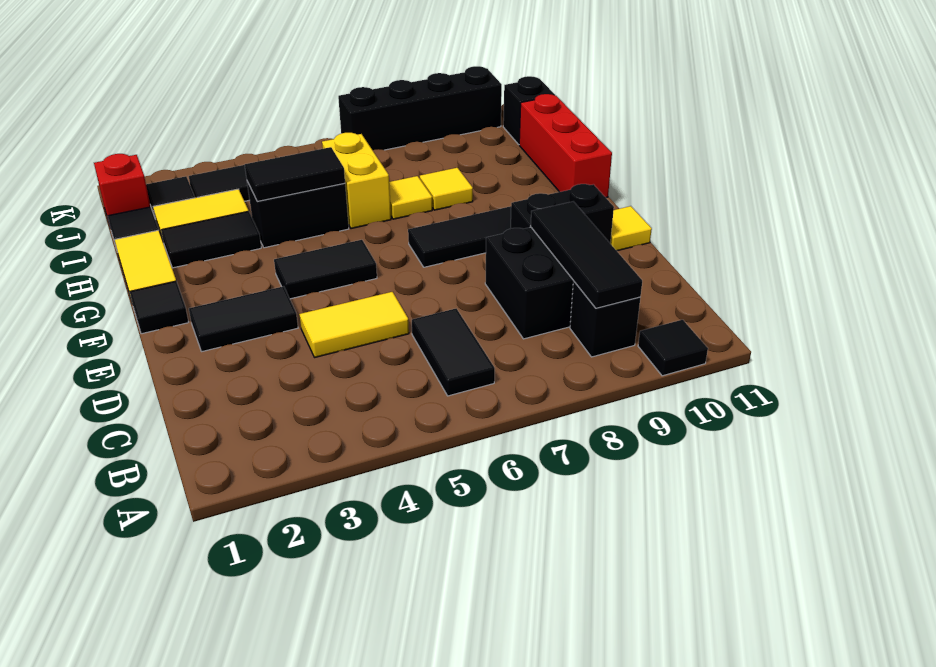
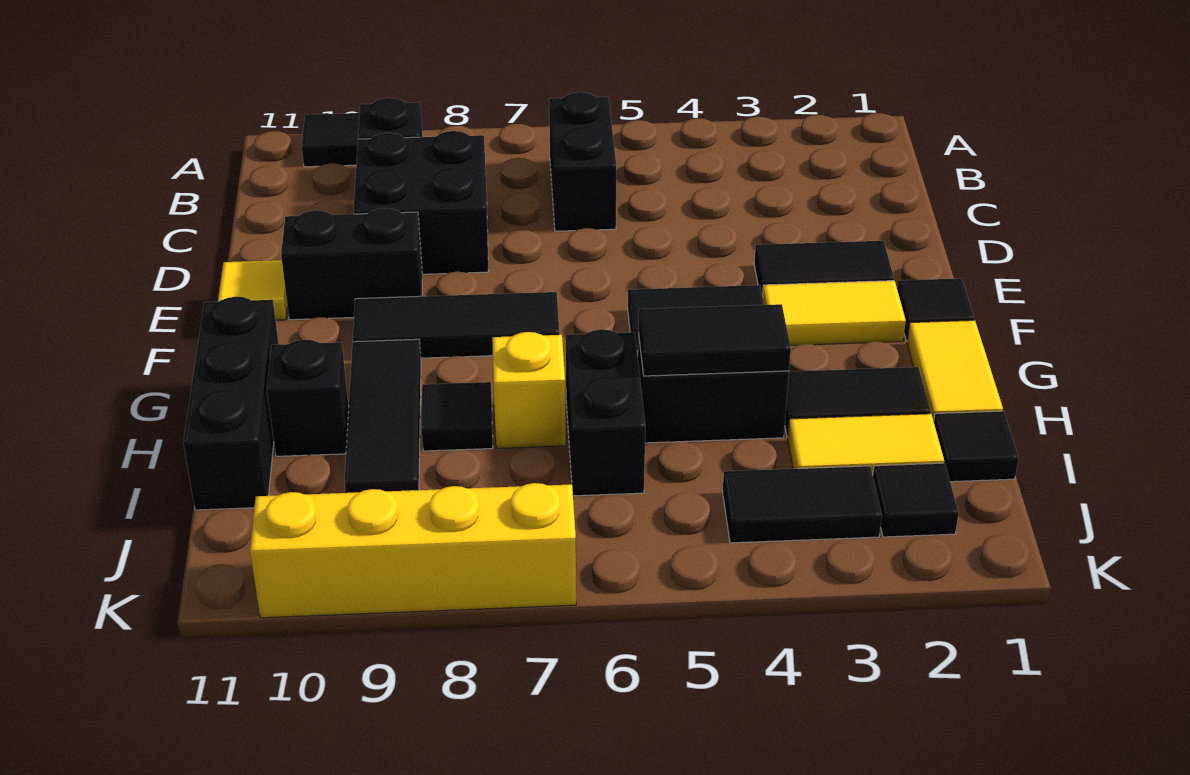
black 1x2 tile [412,309,495,396] -> black 1x2 brick [549,92,616,231]
black 1x3 tile [531,202,642,308] -> black 1x3 tile moved to [344,339,421,493]
yellow 1x2 tile [299,292,409,358] -> yellow 1x2 tile moved to [763,281,906,345]
red 1x3 brick [519,94,612,198] -> black 1x3 brick [183,297,279,510]
yellow 1x2 brick [322,133,391,229] -> black 1x2 brick [566,329,645,496]
yellow 1x1 tile [389,176,432,219] -> yellow 1x1 brick [492,332,566,448]
yellow 1x1 tile [420,168,473,210] -> black 1x1 tile [422,382,493,451]
red 1x1 brick [94,154,151,225] -> none
black 1x1 brick [503,76,555,144] -> black 1x1 brick moved to [267,340,349,456]
black 1x4 brick [338,66,502,150] -> yellow 1x4 brick [250,483,576,618]

